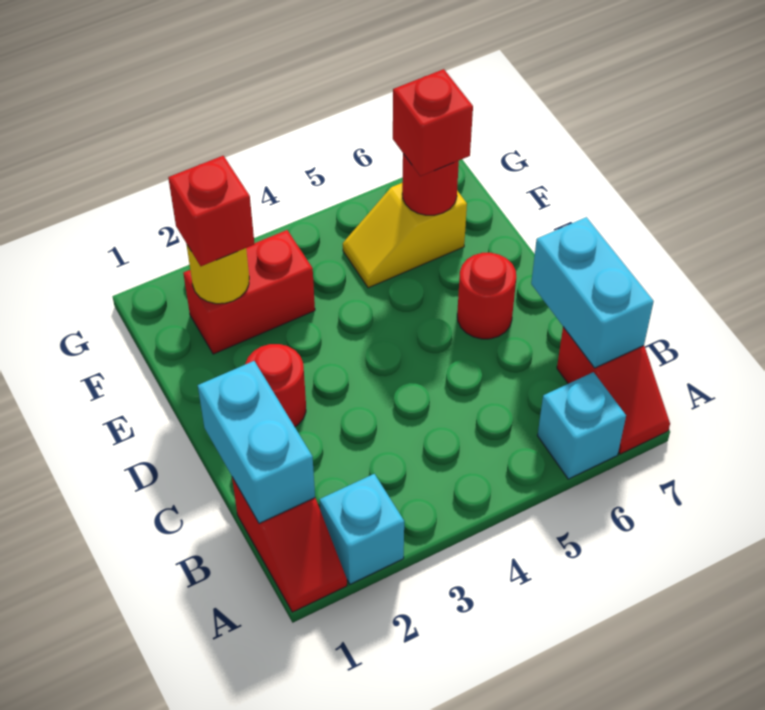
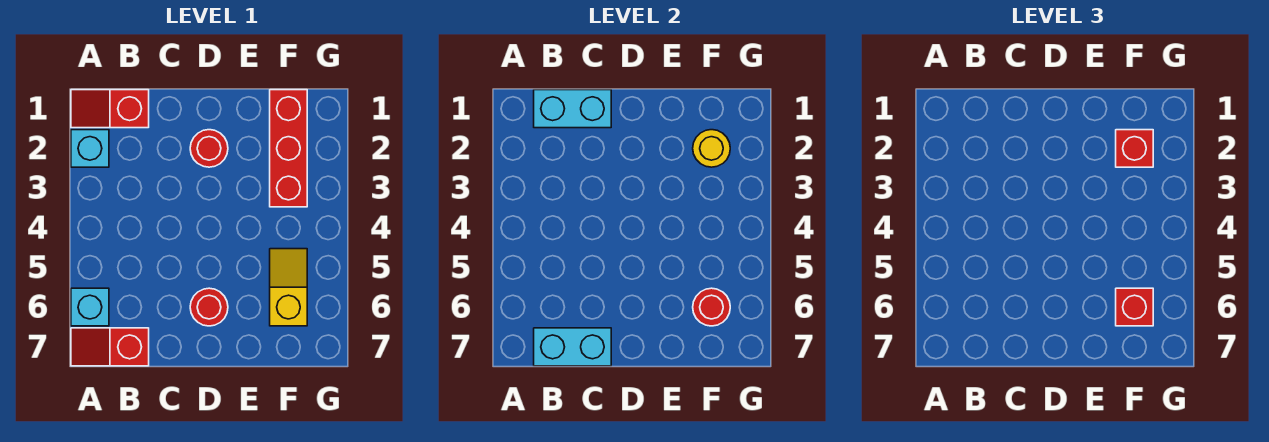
red 1x2 brick [183,230,315,354] -> red 1x3 brick [270,90,307,207]

